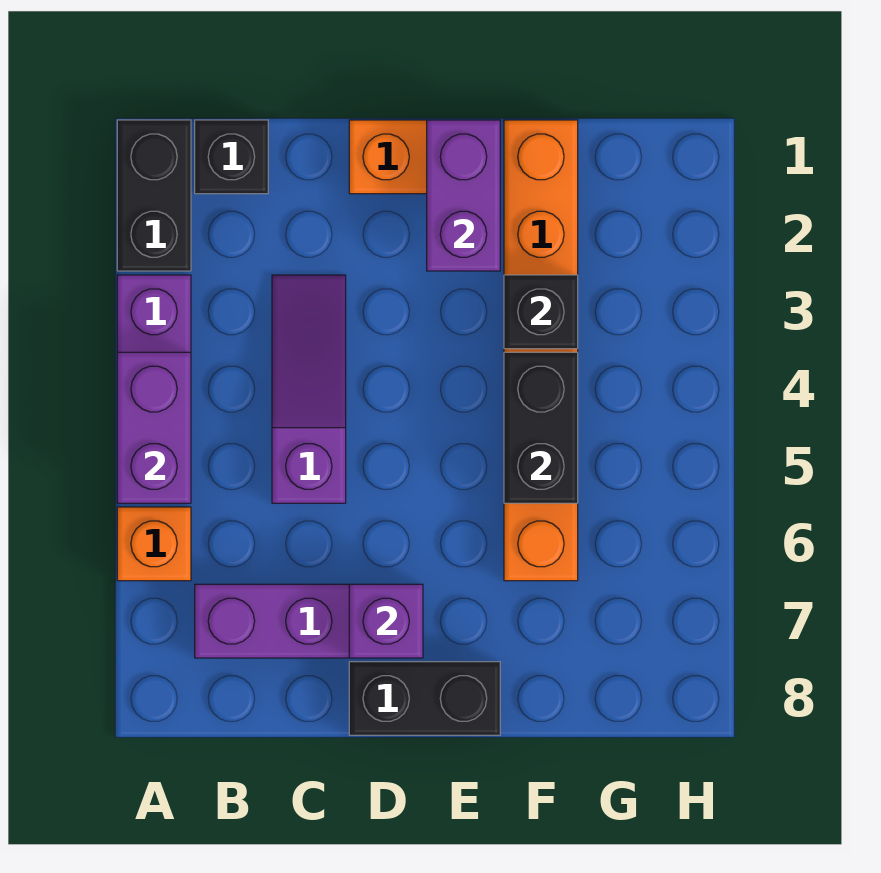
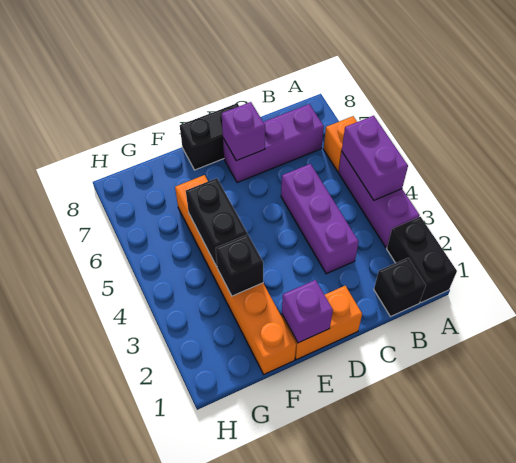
purple 1x3 slope [272,275,346,503] -> purple 1x3 brick [281,164,359,274]
purple 1x2 brick [427,120,500,271] -> purple 1x1 brick [282,280,333,343]

